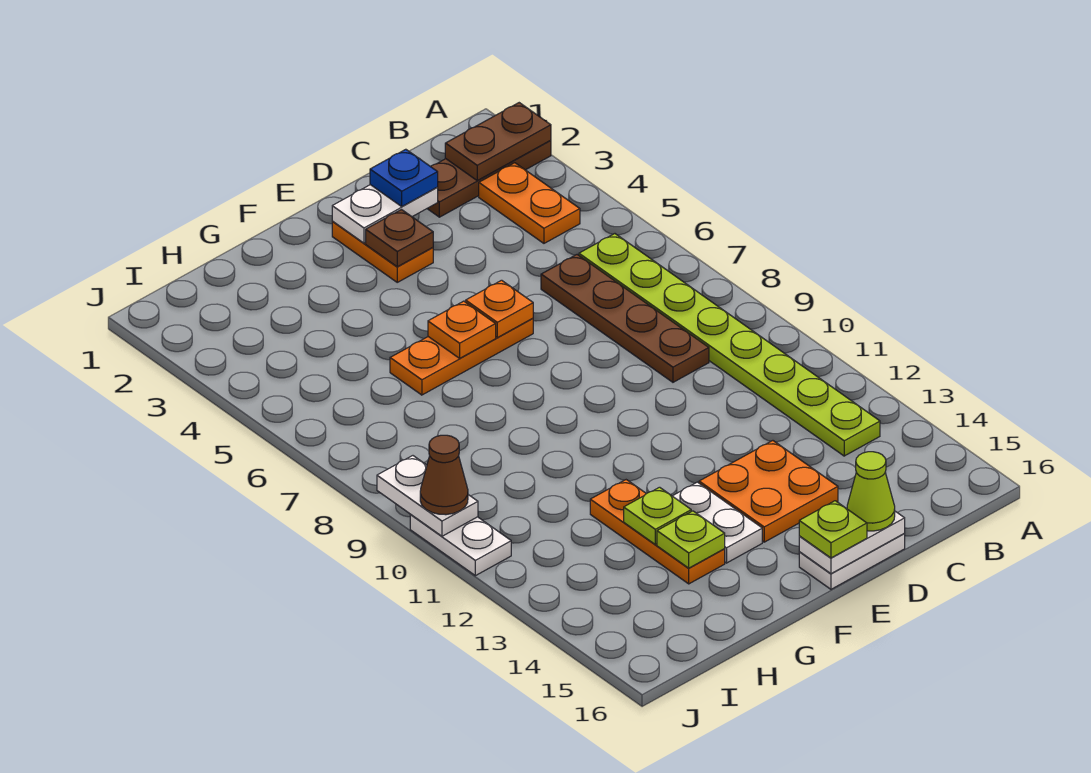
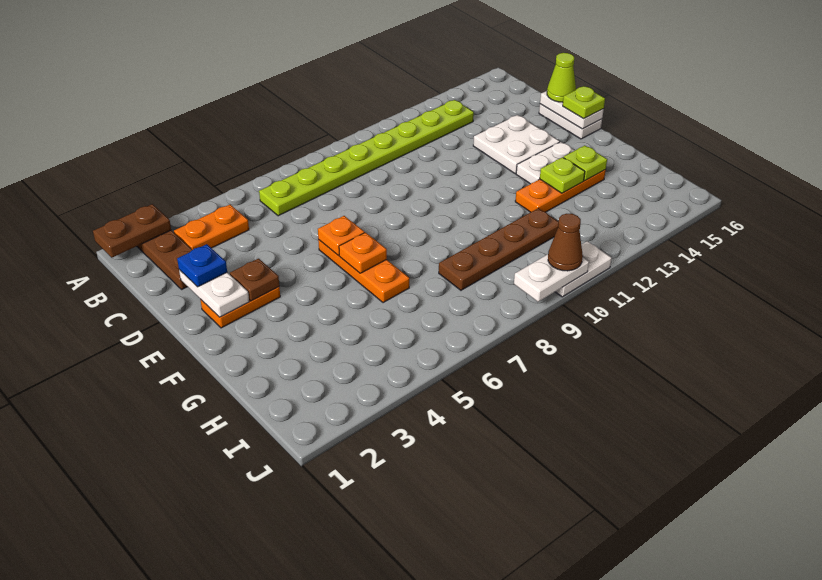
brown 1x2 plate [445,103,551,180] -> brown 1x2 plate turned to [93,204,171,258]
brown 1x4 plate [541,255,709,382] -> brown 1x4 plate moved to [439,208,559,290]
orange 2x2 plate [699,441,838,542] -> white 2x2 plate [473,115,560,174]

